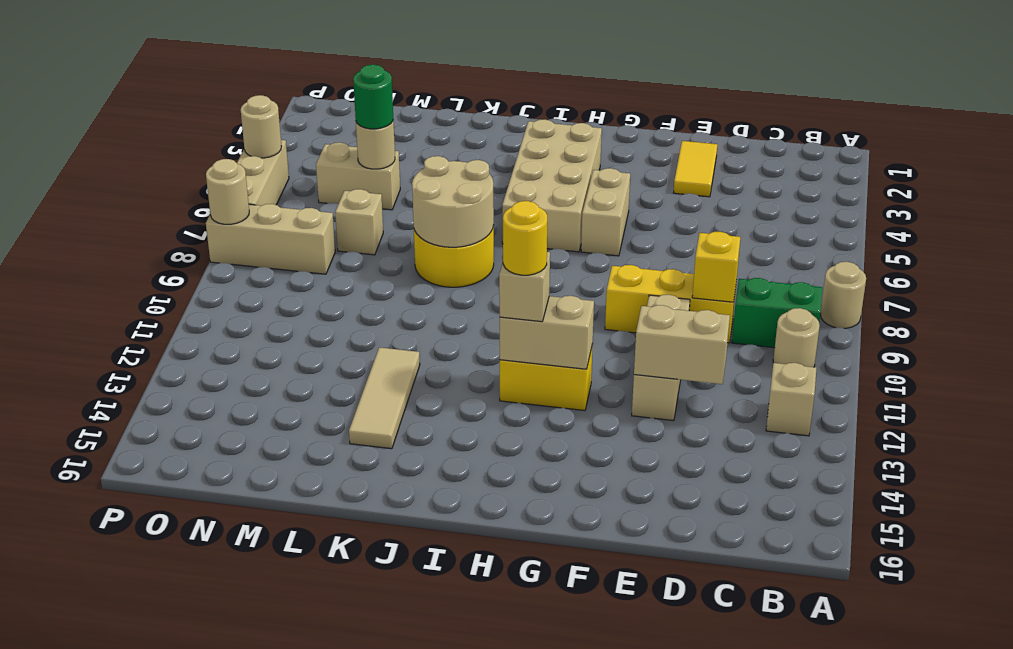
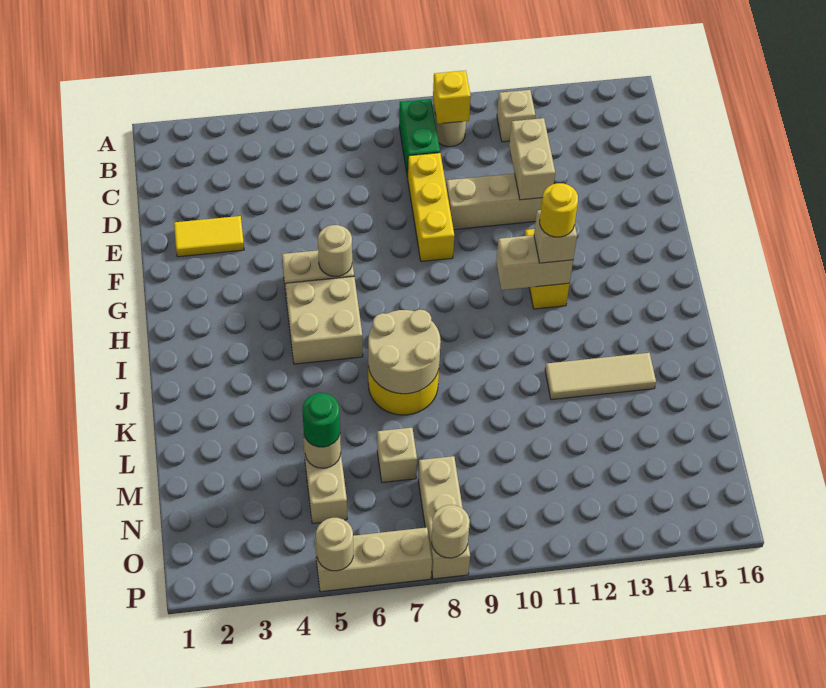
tan 1x1 round brick [820,262,866,328] -> tan 1x1 round brick moved to [318,225,352,276]
yellow 1x1 brick [692,232,740,302] -> yellow 1x1 brick moved to [433,71,471,124]
tan 1x2 brick [500,296,594,369] -> tan 1x2 brick turned to [496,235,573,290]
tan 2x4 brick [502,120,602,252] -> tan 2x2 brick [285,277,363,364]

